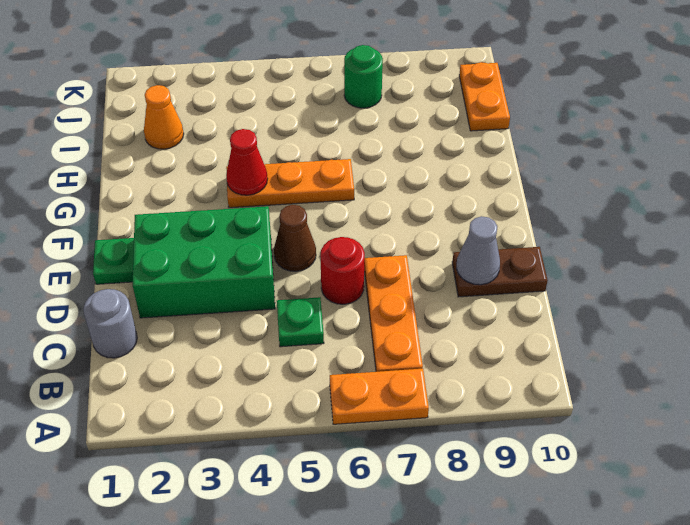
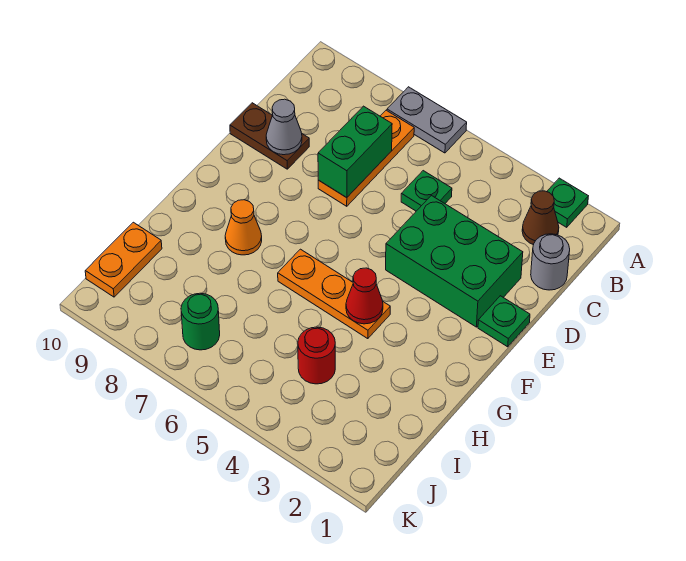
none -> green 1x1 plate [547,178,588,227]
orange 1x2 plate [330,369,429,424] -> grey 1x2 plate [387,87,467,153]
none -> green 1x2 brick [318,106,392,198]
red 1x1 round brick [320,237,365,304] -> red 1x1 round brick moved to [298,327,335,384]
brown 1x1 cone [274,205,316,271] -> brown 1x1 cone moved to [522,191,559,245]
orange 1x1 cone [144,85,184,149] -> orange 1x1 cone moved to [225,200,262,255]

